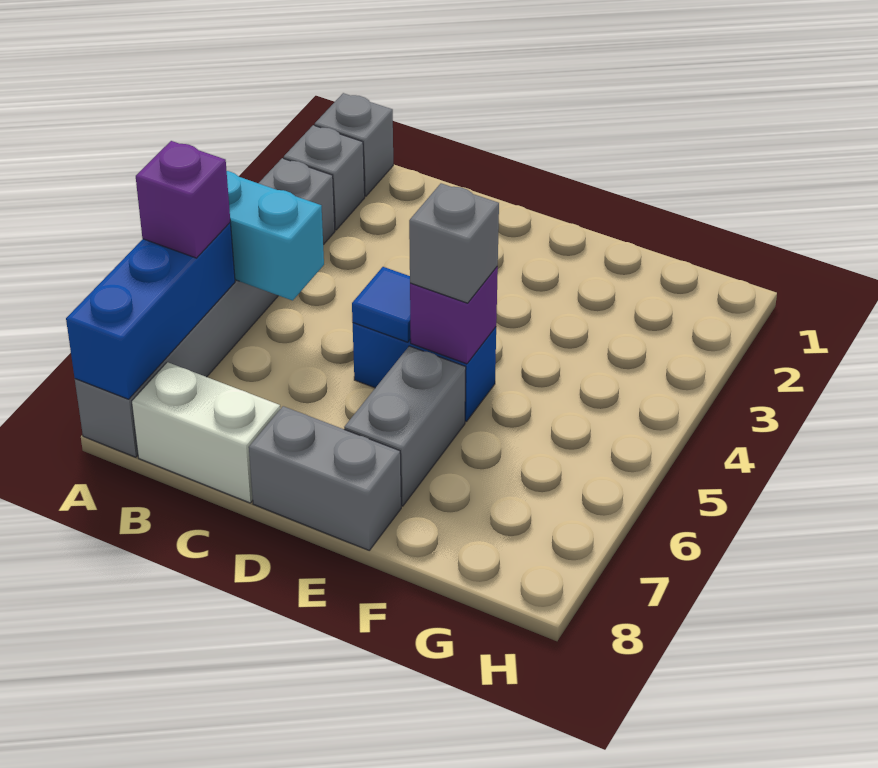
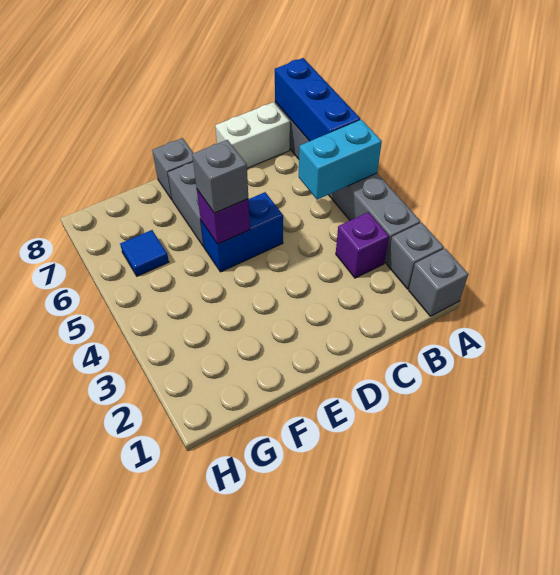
purple 1x1 brick [136,141,230,258] -> purple 1x1 brick moved to [336,212,389,278]
blue 1x1 tile [352,267,411,342] -> blue 1x1 tile moved to [120,230,169,276]
grey 1x2 brick [249,406,401,550] -> grey 1x1 brick [152,138,193,200]

